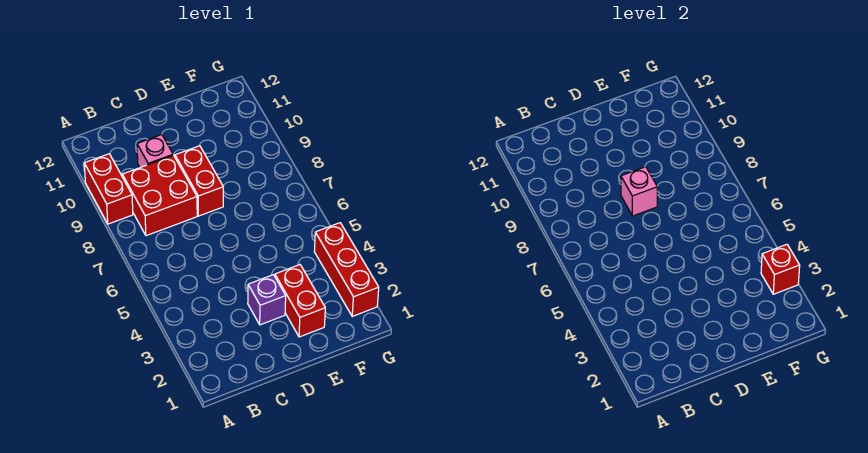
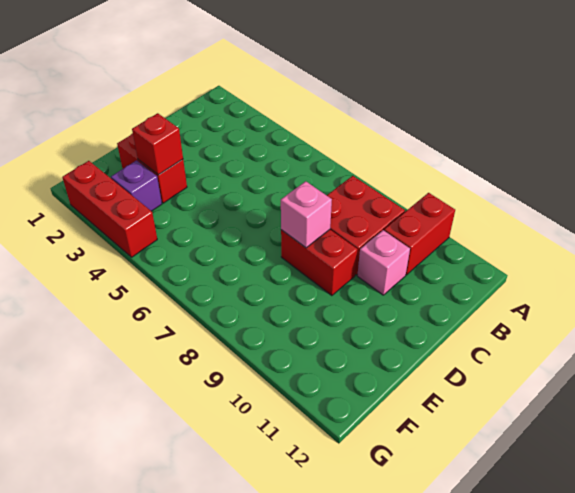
red 1x2 brick [84,154,133,224] -> red 1x2 brick turned to [384,193,455,275]
purple 1x1 brick [248,275,286,325] -> purple 1x1 brick moved to [111,160,162,211]
red 1x1 brick [761,244,800,294] -> red 1x1 brick moved to [132,113,183,175]

